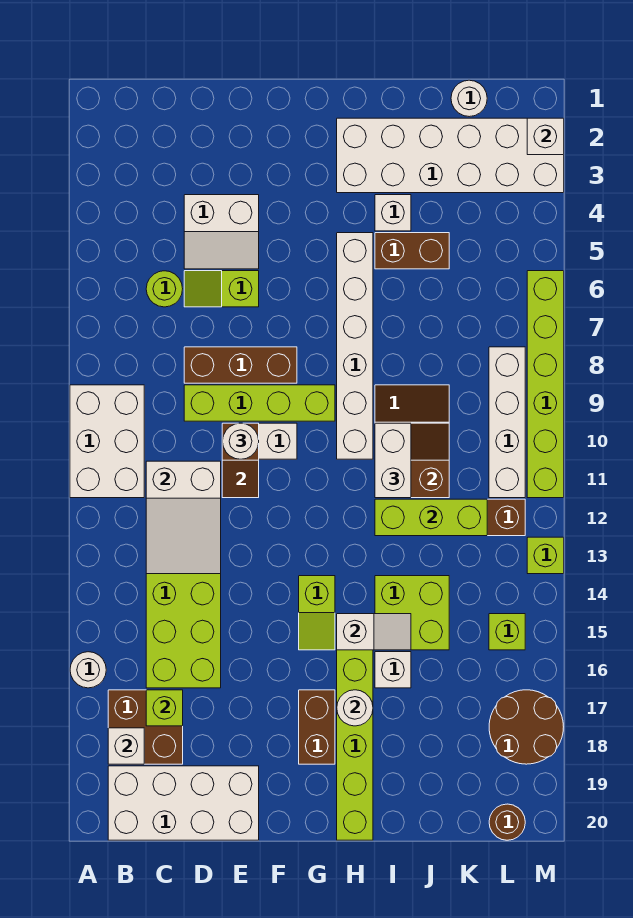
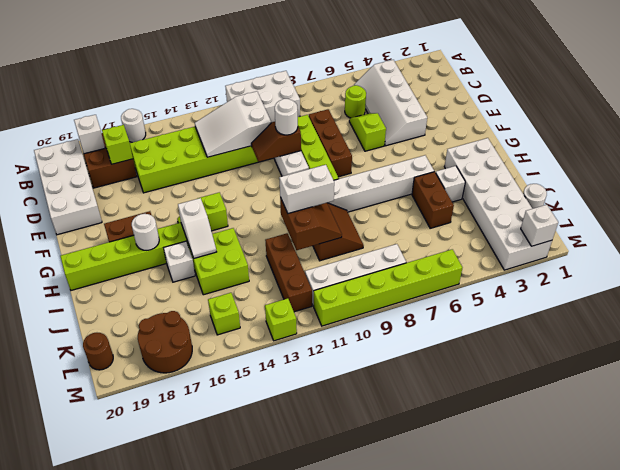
white 2x2 slope [184,195,259,269] -> white 2x4 slope [354,60,427,146]
lime 1x3 brick [375,499,487,536] -> none

